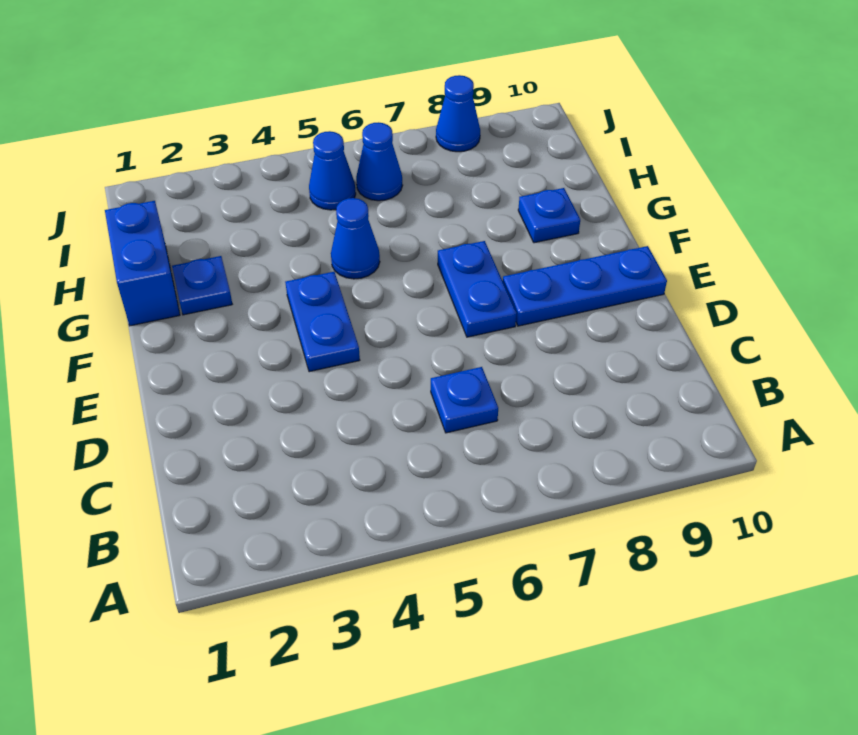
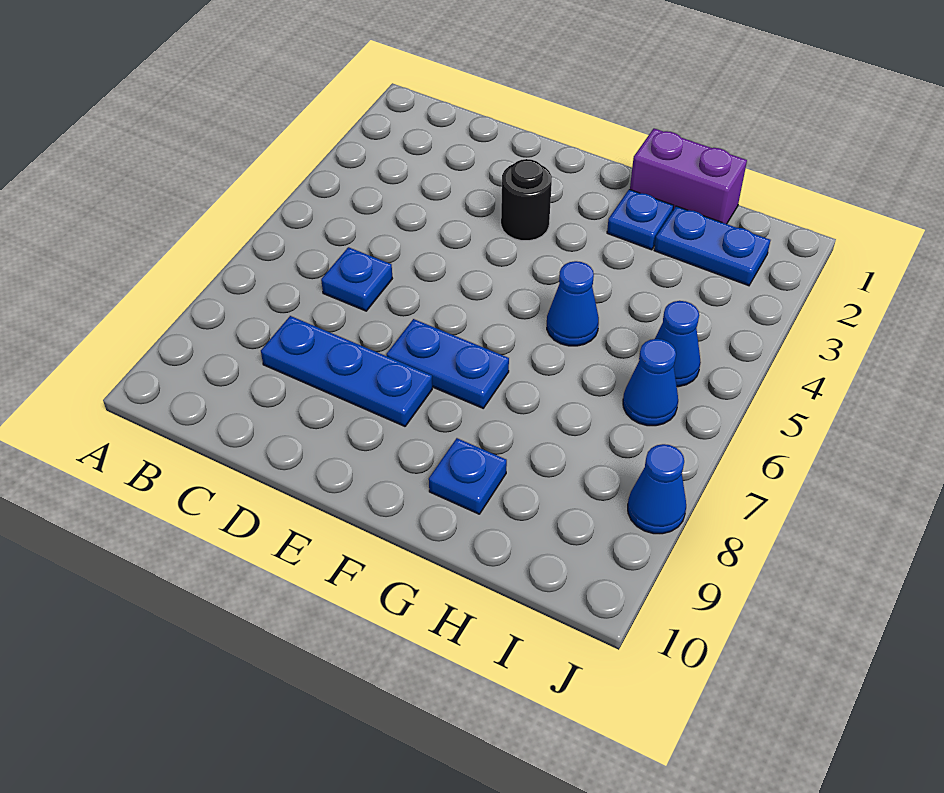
none -> black 1x1 round brick [501,159,552,241]
blue 1x2 plate [285,272,360,372] -> blue 1x2 plate moved to [654,206,770,286]
blue 1x3 plate [503,246,667,326] -> blue 1x3 plate turned to [261,316,432,426]
blue 1x2 brick [105,201,180,326] -> purple 1x2 brick [630,128,747,224]

